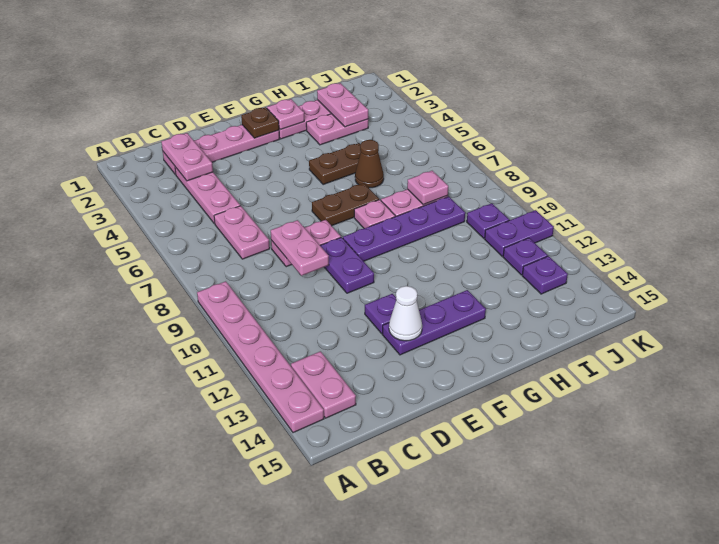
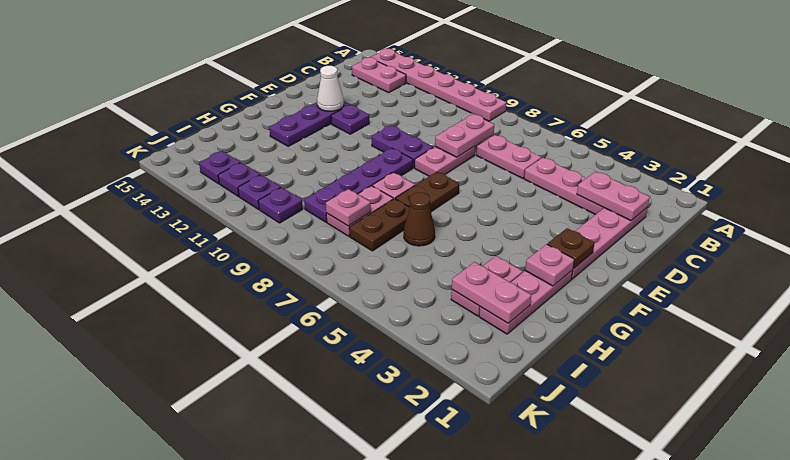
pink 1x2 plate [271,220,329,276] -> pink 1x2 plate turned to [435,115,494,157]
brown 1x2 plate [309,143,361,185] -> brown 1x2 plate moved to [349,199,410,251]
purple 1x2 plate [485,210,554,256] -> purple 1x1 plate [238,175,281,209]

